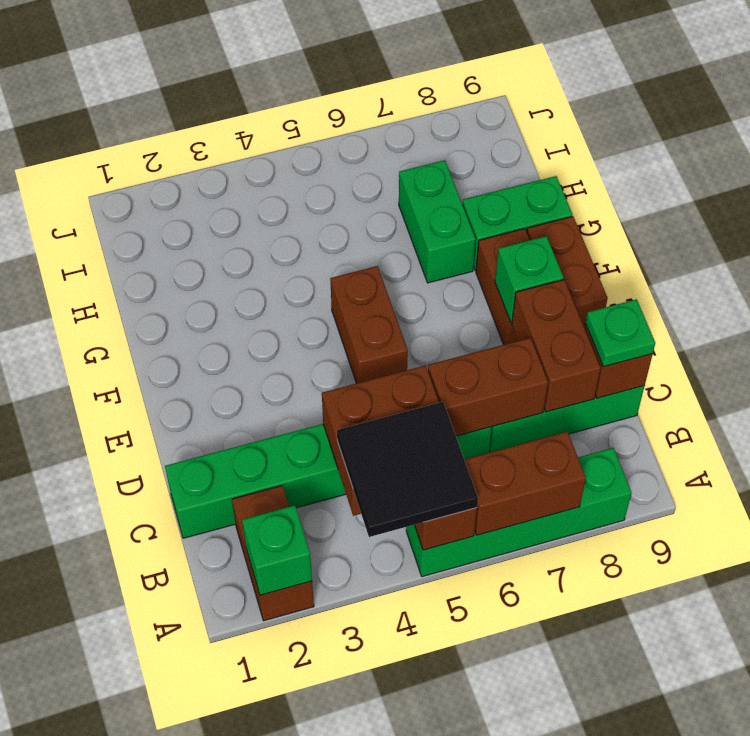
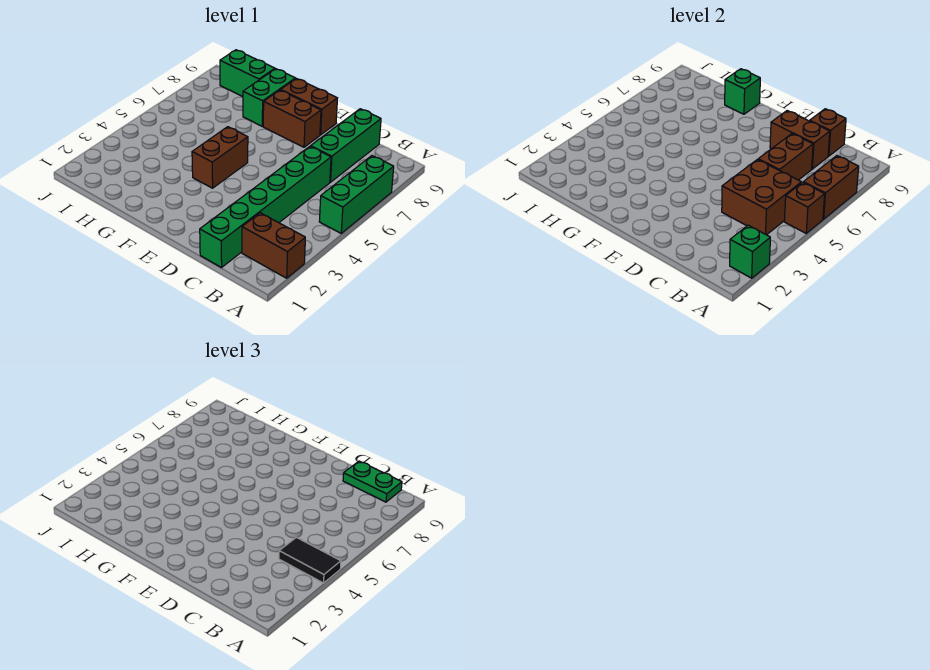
black 2x2 tile [337,402,478,537] -> black 1x2 tile [279,537,341,583]
green 1x4 brick [406,448,632,577] -> green 1x3 brick [319,156,394,233]
green 1x1 plate [585,299,655,367] -> green 1x2 plate [343,461,402,502]
brown 1x2 brick [330,266,408,383] -> brown 1x2 brick turned to [192,127,248,188]
green 1x1 brick [495,236,564,323] -> green 1x1 brick moved to [725,69,760,114]
green 1x2 brick [399,160,476,283] -> green 1x2 brick moved to [220,50,275,97]

